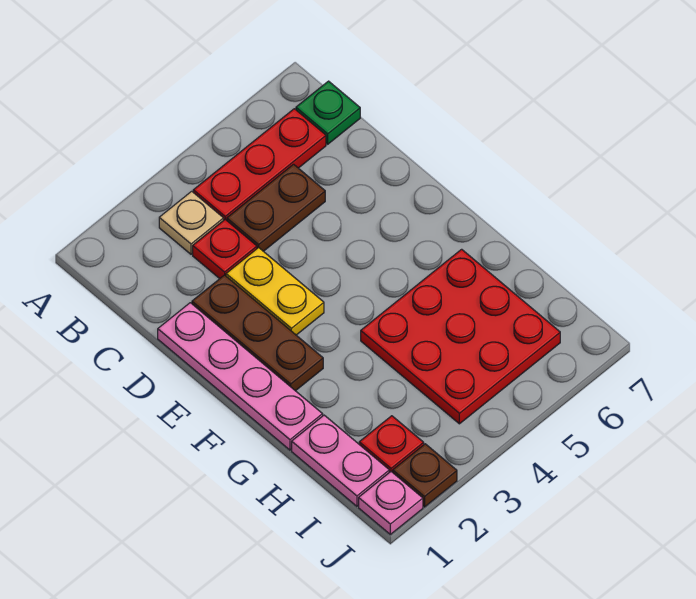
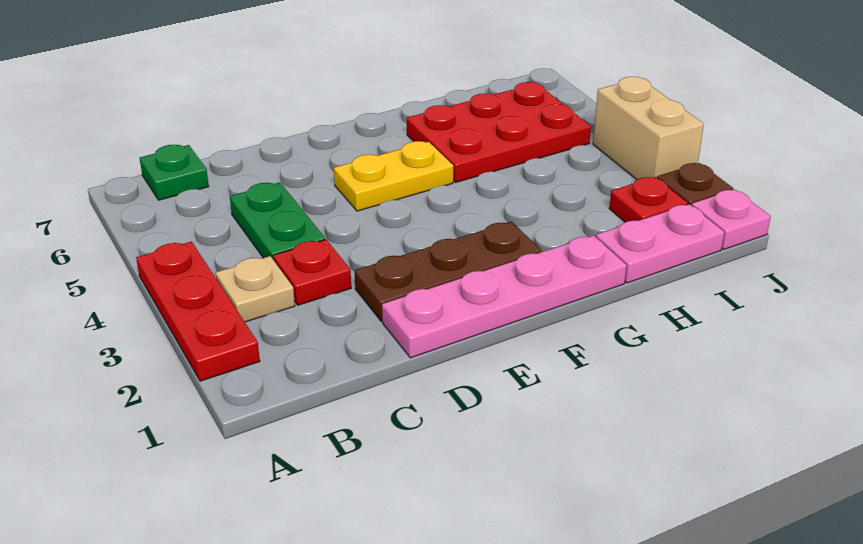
red 1x3 plate [193,109,326,220] -> red 1x3 plate moved to [136,242,260,381]
brown 1x2 plate [227,164,325,251] -> green 1x2 plate [230,182,325,260]
yellow 1x2 plate [226,248,324,335] -> yellow 1x2 plate moved to [334,141,453,211]
red 3x3 plate [361,249,560,424] -> red 2x3 plate [407,82,591,183]
none -> tan 1x2 brick [593,77,704,180]

